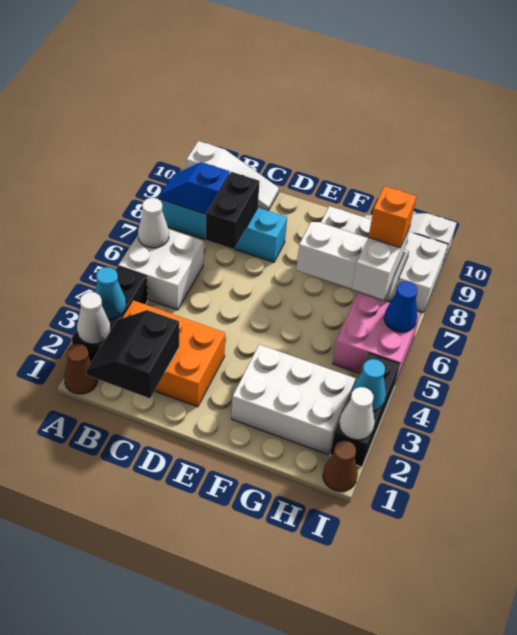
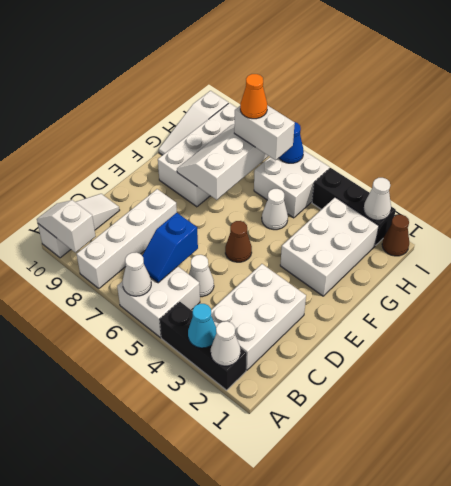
brown 1x1 cone [64,344,98,394] -> brown 1x1 cone moved to [225,221,252,262]
cyan 1x4 brick [161,200,287,262] -> white 1x4 brick [77,189,177,289]
blue 1x2 slope [160,162,230,214] -> blue 1x2 slope moved to [142,213,198,283]
none -> white 1x2 slope [37,200,96,252]
black 2x2 slope [86,310,180,398] -> none
orange 2x3 brick [123,300,225,407] -> white 2x3 brick [211,264,306,370]
none -> white 1x1 cone [189,255,214,297]
black 1x2 brick [206,172,260,249] -> none
none -> white 1x1 cone [262,189,288,230]
pink 2x2 brick [333,293,420,383] -> white 2x2 brick [254,151,330,218]
orange 1x1 brick [369,186,417,248] -> orange 1x1 cone [240,74,267,119]
cyan 1x1 cone [352,359,386,411] -> none

